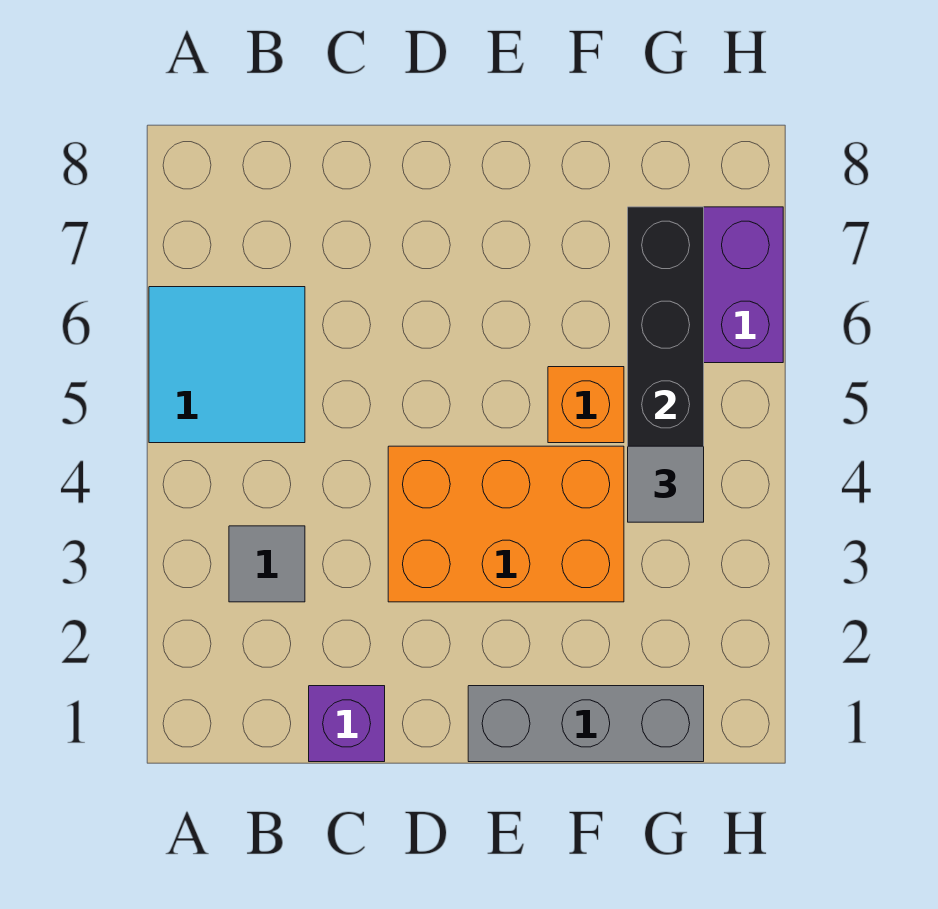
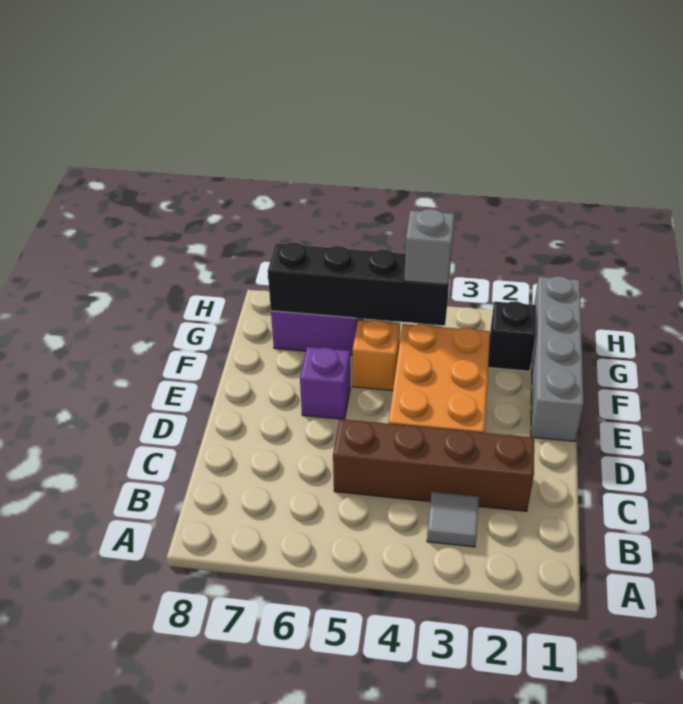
cyan 2x2 tile [149,287,305,443] -> none
purple 1x1 brick [309,686,385,762] -> purple 1x1 brick moved to [300,347,350,419]
none -> brown 1x4 brick [333,419,534,511]
grey 1x3 brick [468,686,704,762] -> grey 1x4 brick [531,276,584,441]
none -> black 1x1 brick [488,301,536,371]
grey 1x1 tile [628,446,704,522] -> grey 1x1 brick [404,209,454,285]

